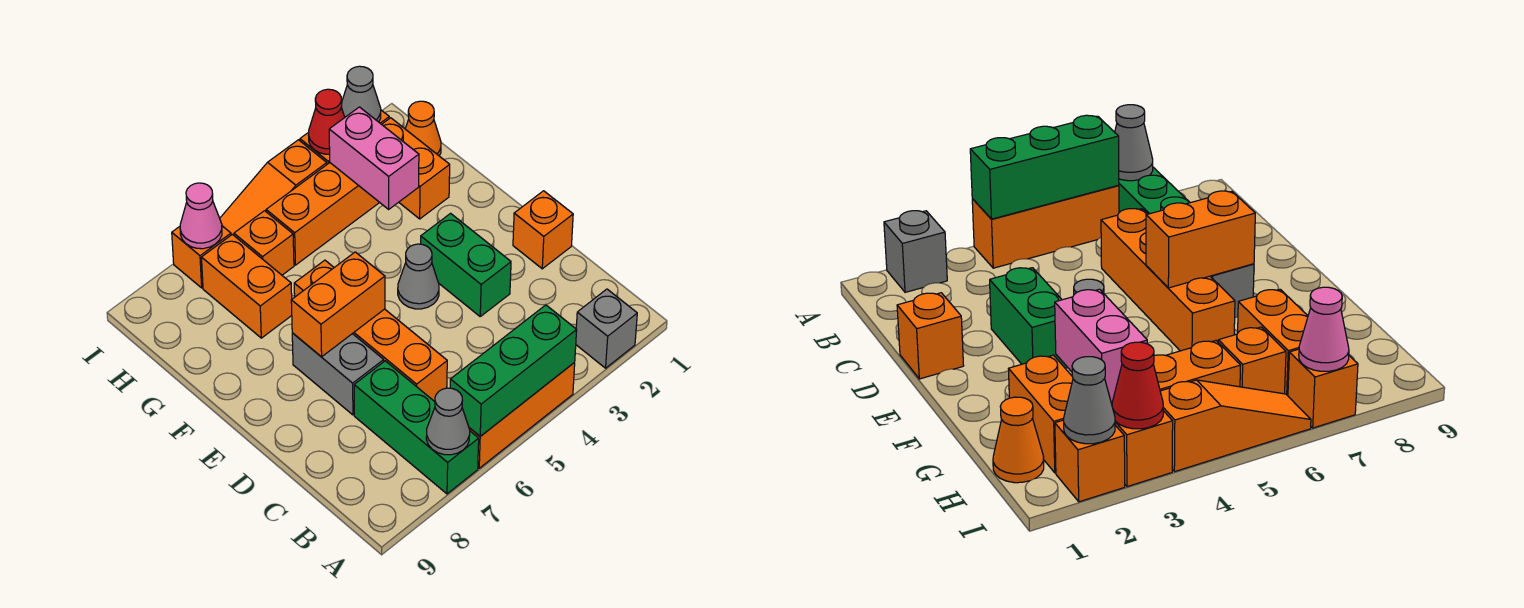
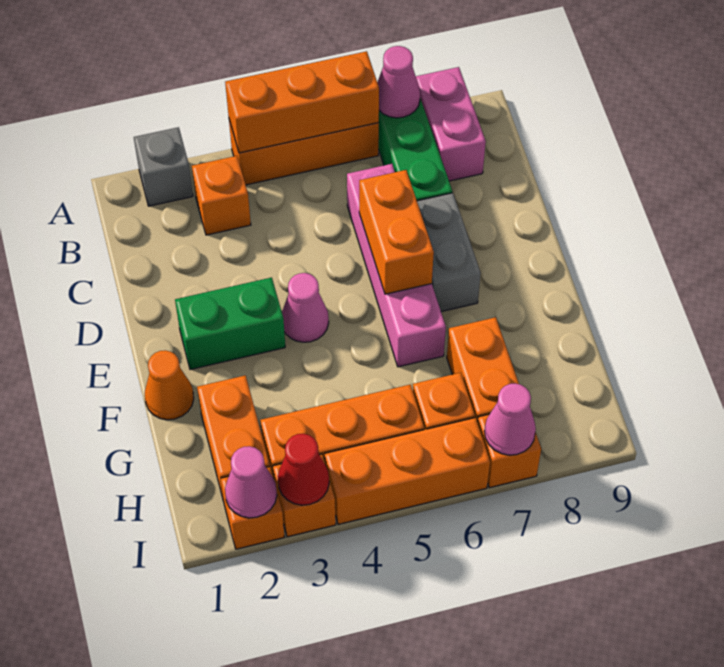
green 1x3 brick [450,305,577,436] -> orange 1x3 brick [225,51,379,153]
grey 1x1 cone [426,388,470,455] -> pink 1x1 cone [377,46,420,118]
orange 1x4 brick [294,260,447,402] -> pink 1x4 brick [347,164,446,367]
orange 1x1 brick [513,191,573,269] -> orange 1x1 brick moved to [192,156,251,235]
green 1x2 brick [421,213,511,316] -> green 1x2 brick turned to [175,277,285,370]
grey 1x1 cone [398,244,439,309] -> pink 1x1 cone [282,273,329,342]
orange 1x2 brick [291,252,385,357] -> orange 1x2 brick turned to [359,170,434,294]
pink 1x2 brick [329,107,419,209] -> pink 1x2 brick moved to [416,67,486,181]
orange 1x1 cone [405,101,441,156] -> orange 1x1 cone moved to [145,350,194,420]
grey 1x1 cone [341,66,381,122] -> pink 1x1 cone [225,446,277,518]
orange 1x3 slope [220,140,327,235] -> orange 1x3 brick [325,418,490,524]

